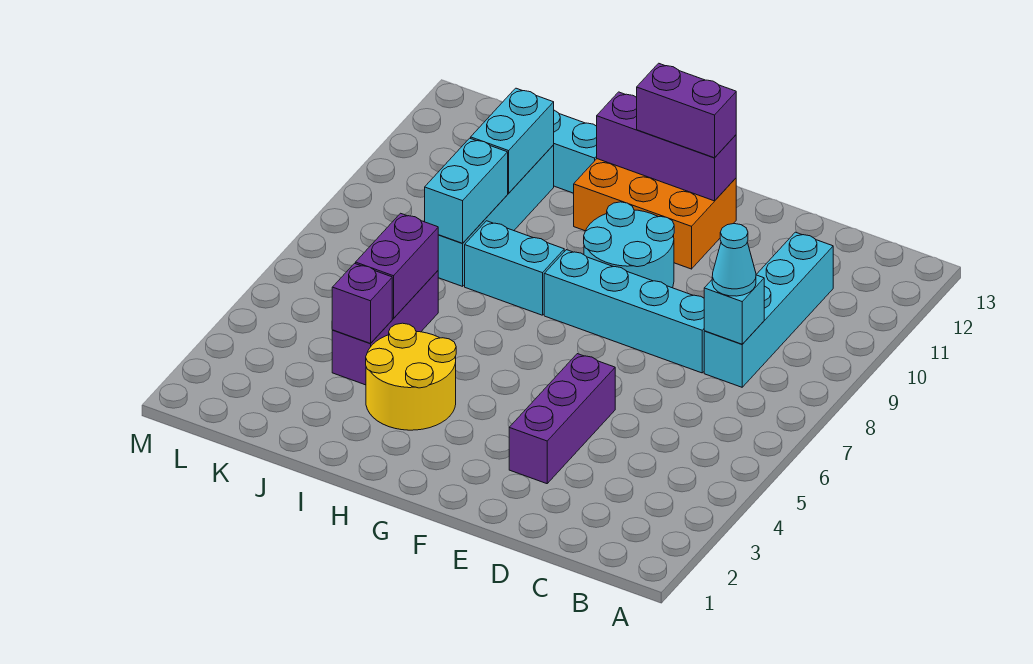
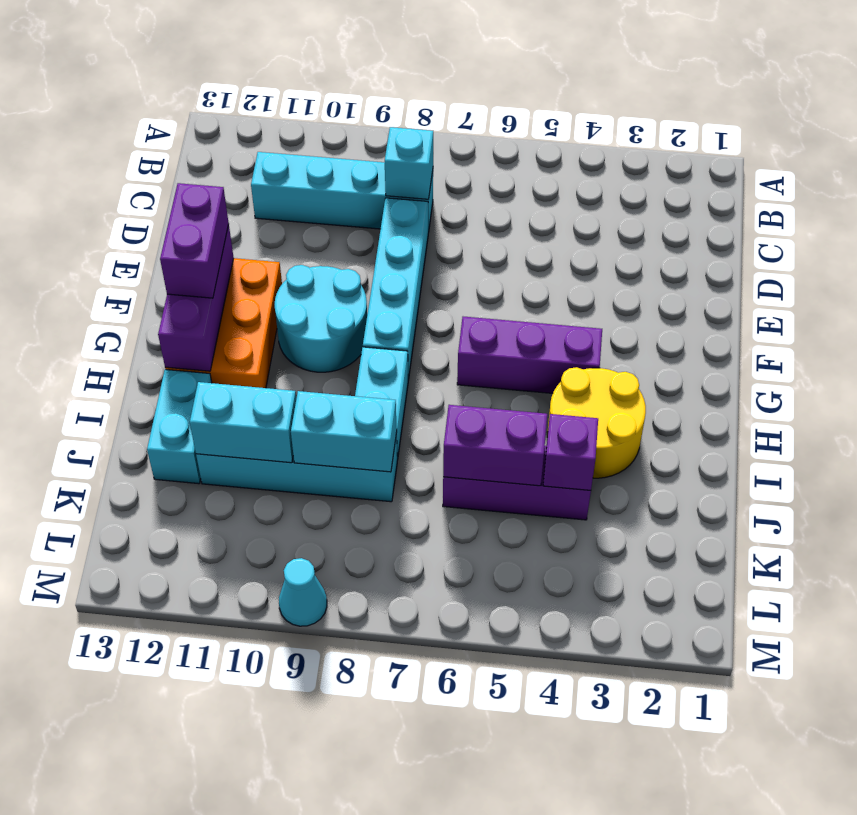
cyan 1x1 cone [712,224,756,296] -> cyan 1x1 cone moved to [279,558,327,626]
purple 1x3 brick [509,354,615,484] -> purple 1x3 brick moved to [457,317,602,393]

